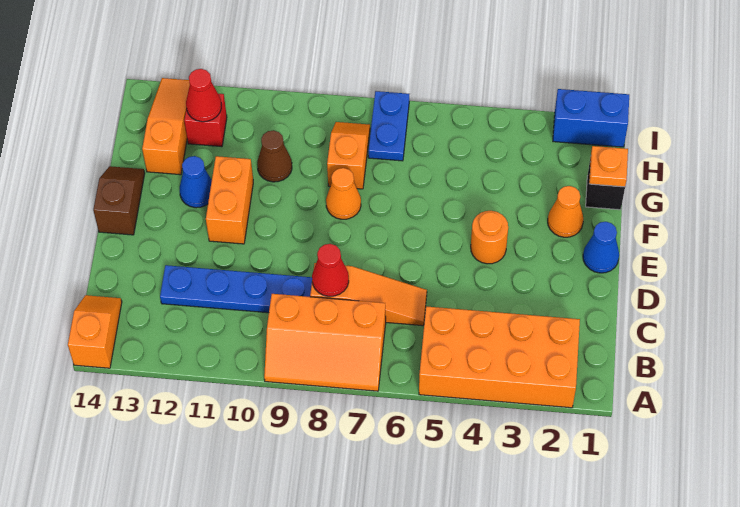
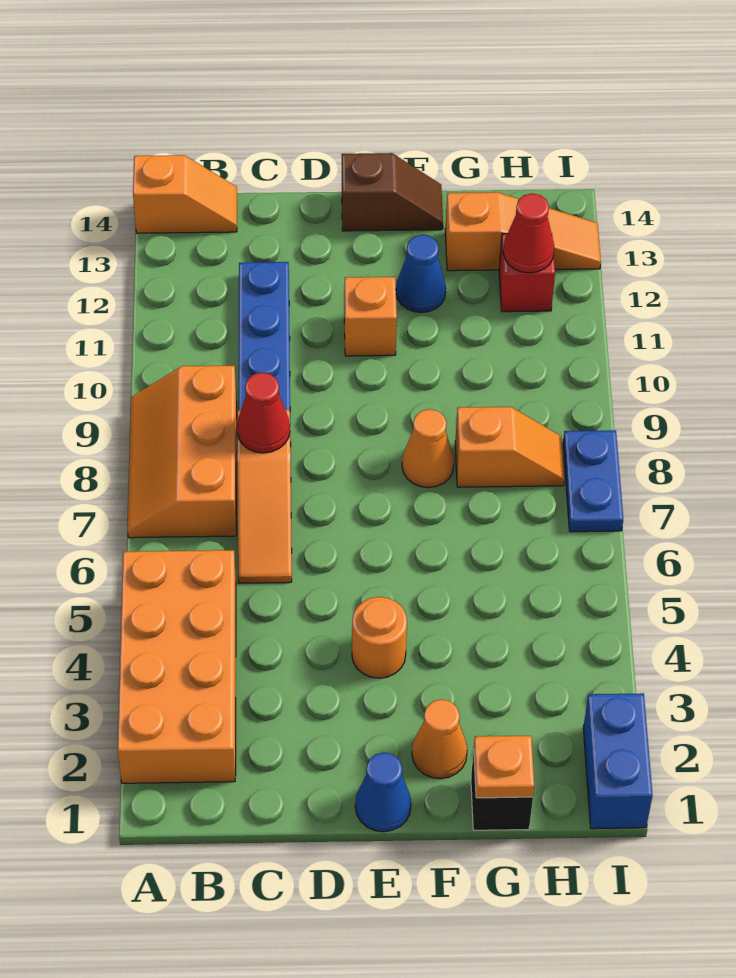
orange 1x2 brick [206,156,253,244] -> orange 1x1 brick [344,277,397,356]
brown 1x1 cone [257,130,292,182] -> none
blue 1x2 plate [368,91,409,161] -> blue 1x2 plate turned to [563,430,623,532]

